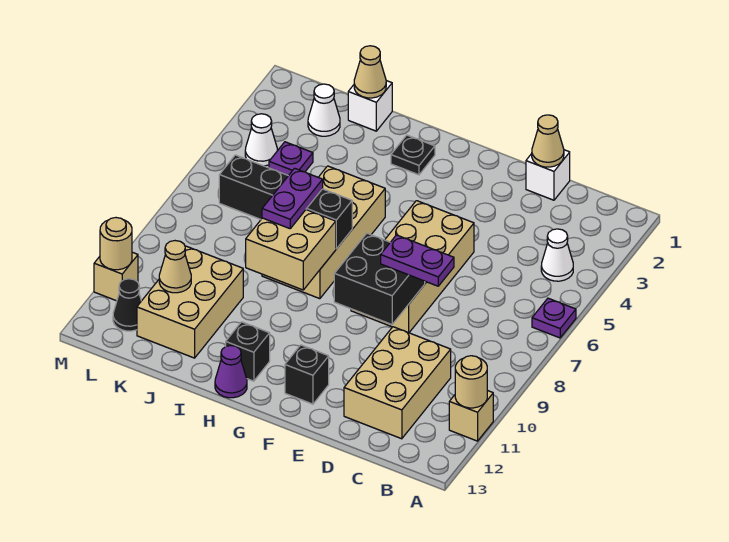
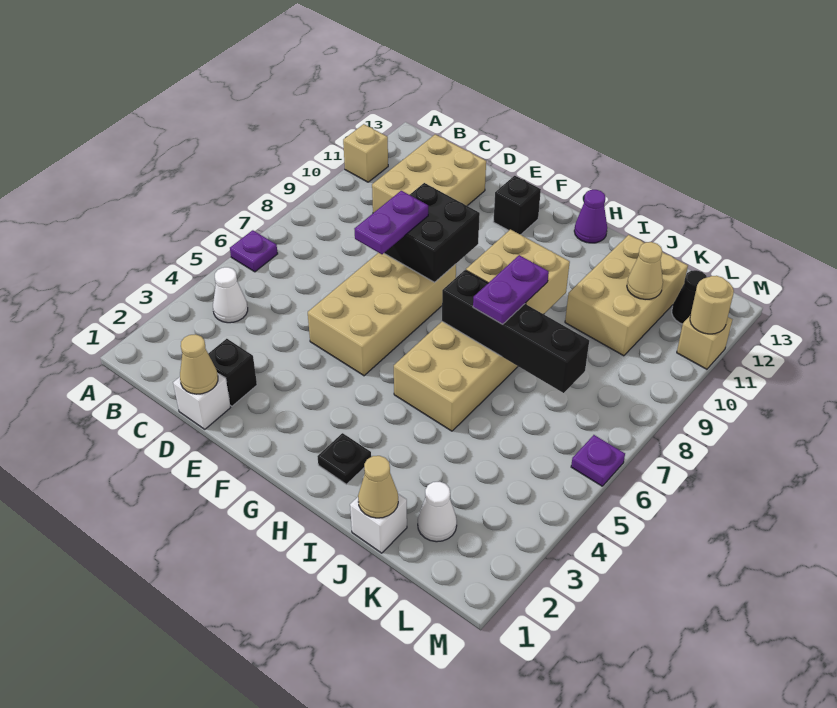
tan 1x1 round brick [455,356,487,408] -> none
purple 1x2 plate [381,235,454,286] -> purple 1x2 plate turned to [355,191,428,254]
black 1x1 brick [226,322,270,381] -> black 1x1 brick moved to [208,339,257,406]
purple 1x1 plate [269,142,313,176] -> purple 1x1 plate moved to [571,435,625,486]
white 1x1 cone [245,114,277,166] -> none

